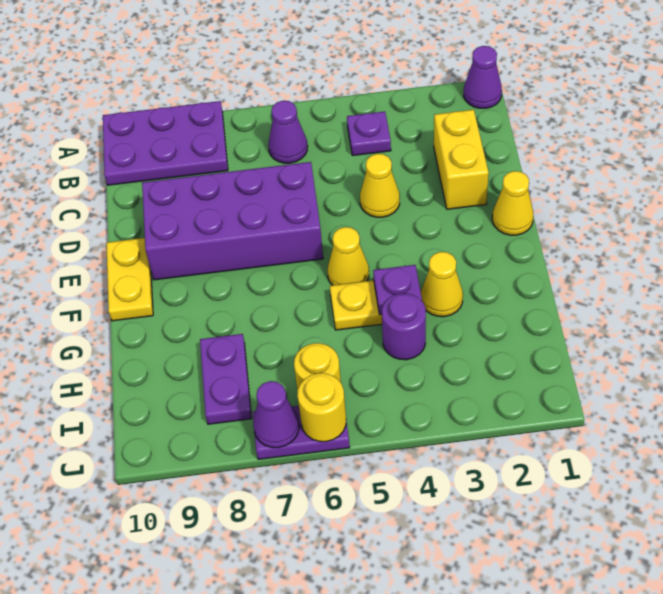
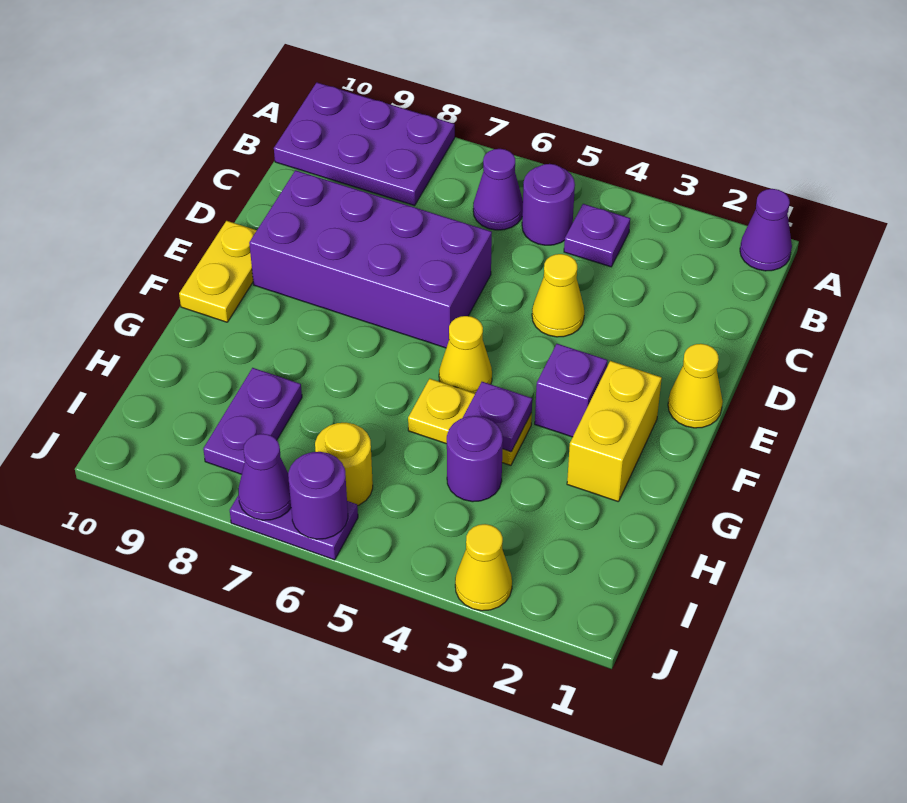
none -> purple 1x1 round brick [522,164,575,245]
yellow 1x2 brick [434,110,489,209] -> yellow 1x2 brick moved to [567,361,662,502]
none -> purple 1x1 brick [535,344,608,437]
yellow 1x1 cone [421,252,463,317] -> yellow 1x1 cone moved to [455,524,512,611]
yellow 1x1 round brick [297,373,346,442] -> purple 1x1 round brick [288,452,348,539]

